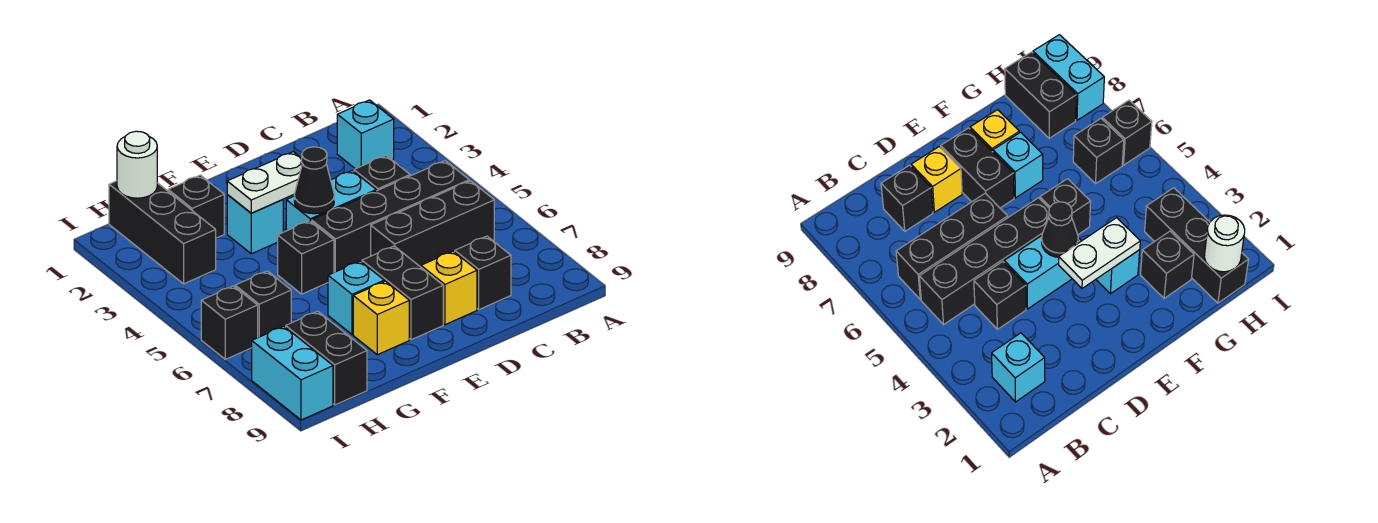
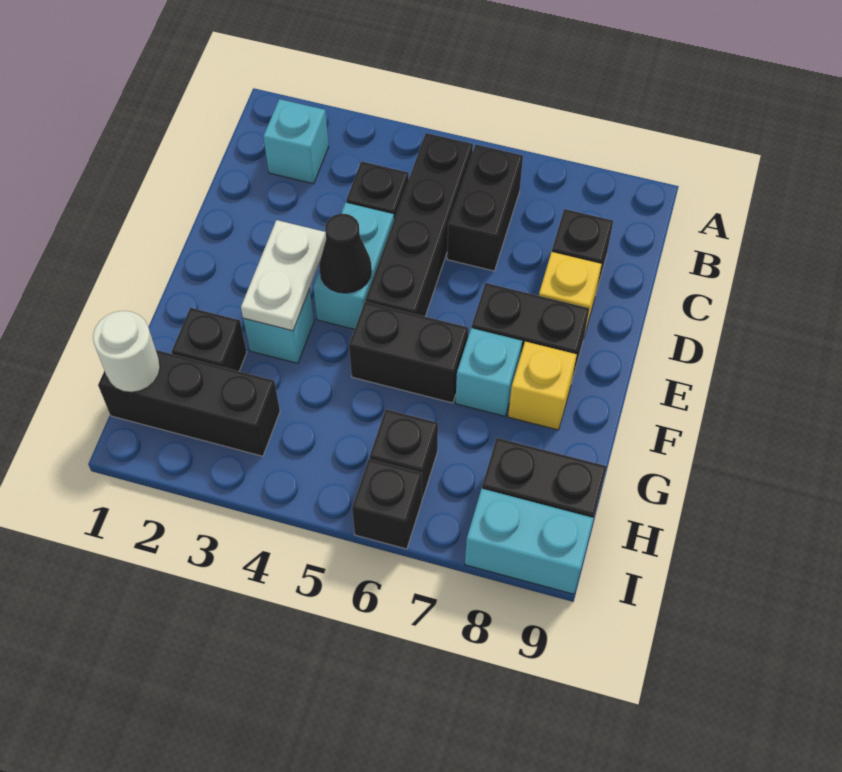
black 1x3 brick [371,181,494,267] -> black 1x2 brick [447,145,523,271]
black 1x1 brick [278,221,334,294] -> black 1x2 brick [349,302,468,403]

